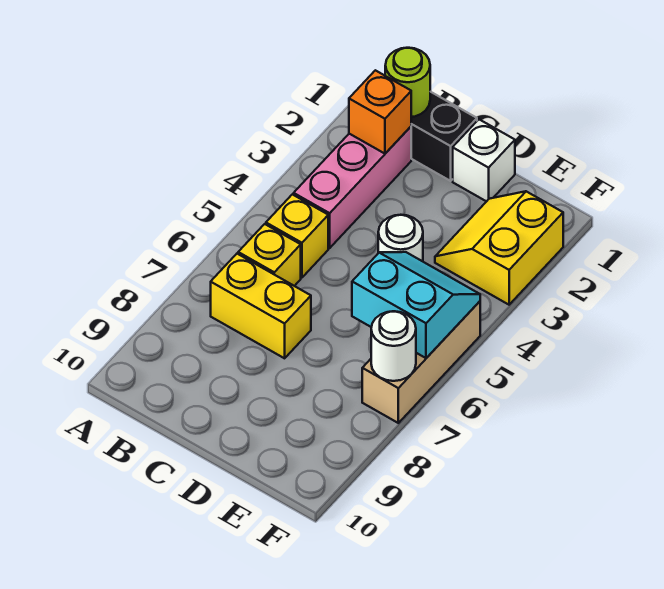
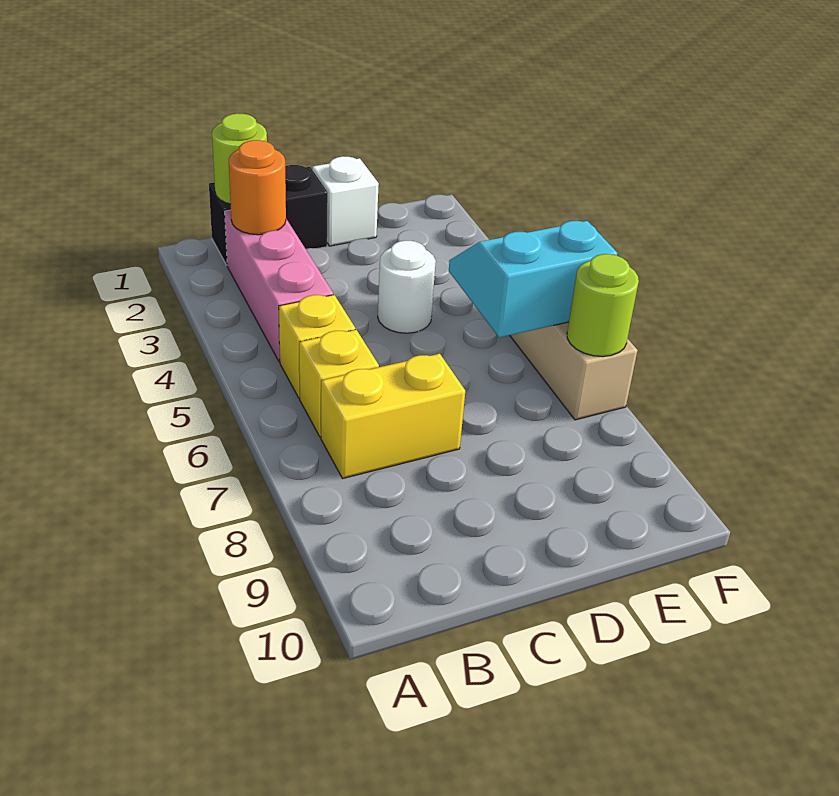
orange 1x1 brick [349,70,411,154] -> orange 1x1 round brick [229,140,286,235]
yellow 2x2 slope [435,191,563,305] -> none
white 1x1 round brick [371,311,416,381] -> lime 1x1 round brick [567,254,639,357]

